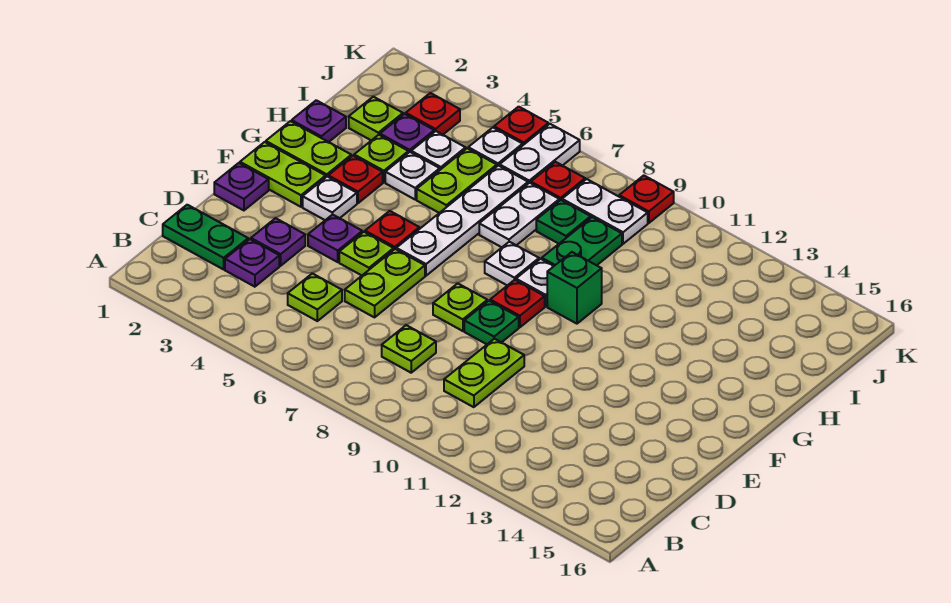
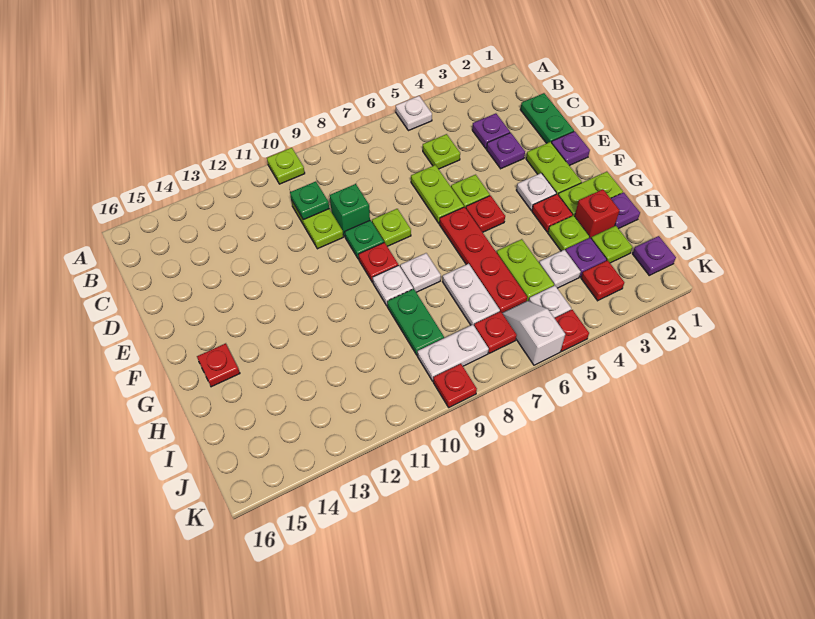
green 1x2 plate [163,205,248,269] -> green 1x2 plate turned to [520,93,574,143]
lime 1x1 plate [382,325,436,373] -> lime 1x1 plate moved to [267,148,305,184]
purple 1x1 plate [308,214,362,262] -> purple 1x1 plate moved to [632,236,676,275]
lime 1x2 plate [240,142,326,207] -> lime 1x2 plate turned to [526,142,581,194]
white 1x4 plate [396,166,528,276] -> red 1x4 plate [439,207,527,313]
green 1x1 brick [547,252,602,324] -> green 1x1 brick moved to [330,184,370,236]
none -> red 1x1 plate [197,343,240,387]
none -> red 1x1 brick [575,189,620,238]
white 1x1 plate [385,152,440,199] -> white 1x1 plate moved to [396,96,432,131]
green 1x1 plate [536,200,591,244] -> green 1x1 plate moved to [290,181,329,220]
white 1x2 plate [500,124,580,183] -> white 1x2 slope [502,301,565,365]

